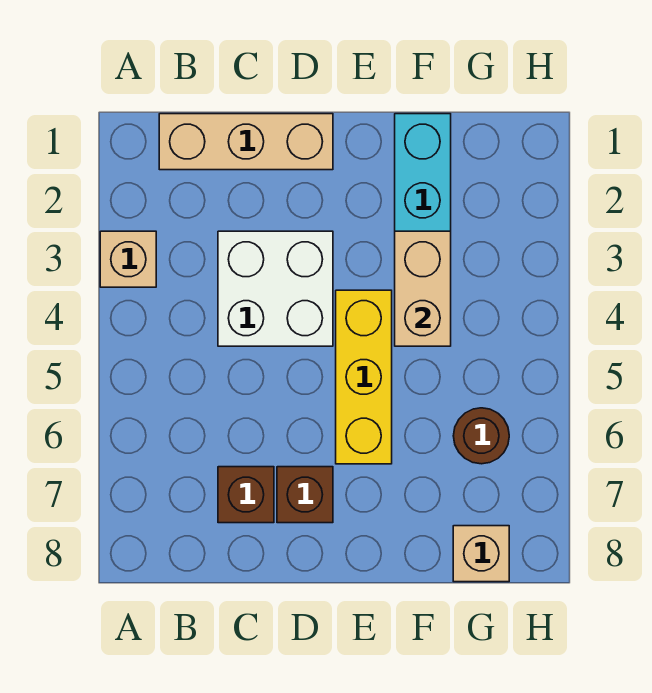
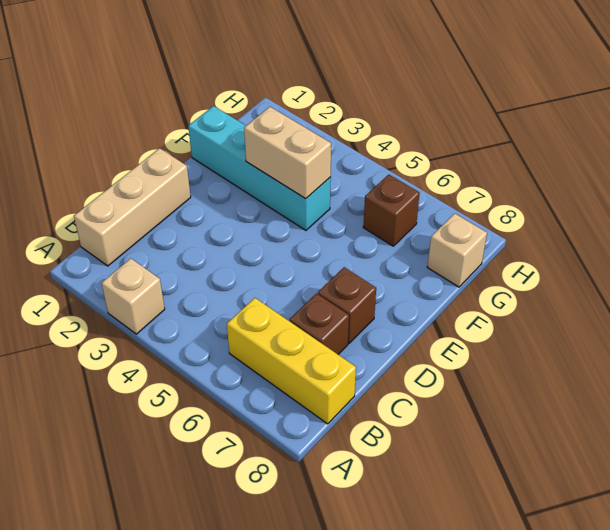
white 2x2 brick [218,231,333,346] -> none
yellow 1x3 brick [336,290,392,464] -> yellow 1x3 brick moved to [227,298,356,424]
brown 1x1 round brick [453,408,509,464] -> brown 1x1 brick [363,175,420,246]

